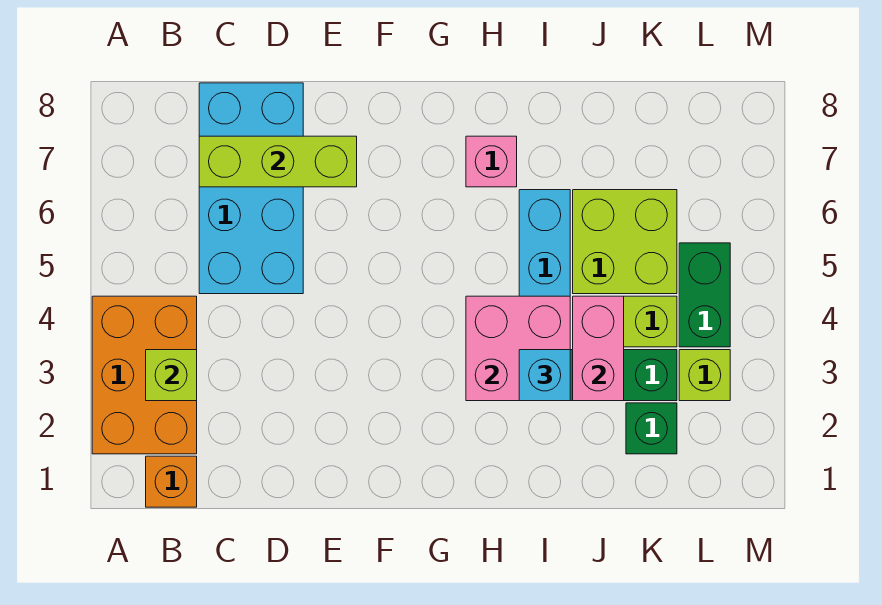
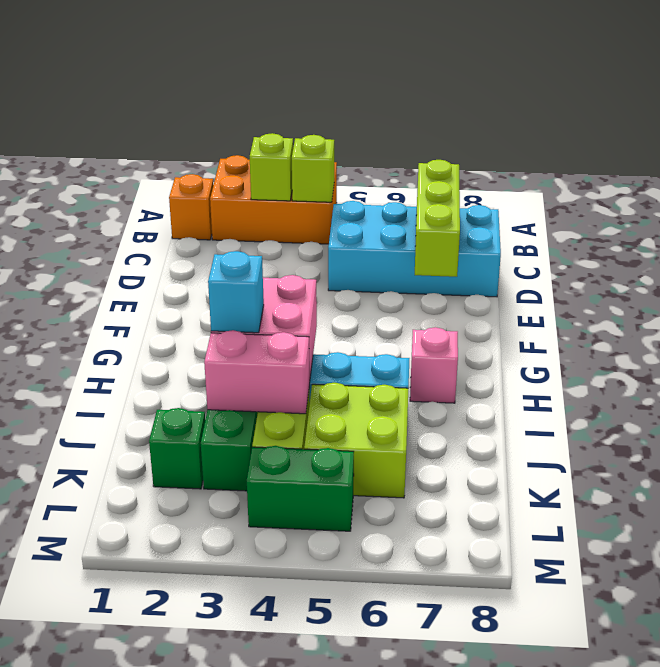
lime 1x1 brick [679,350,730,401] -> lime 1x1 brick moved to [292,135,334,202]

